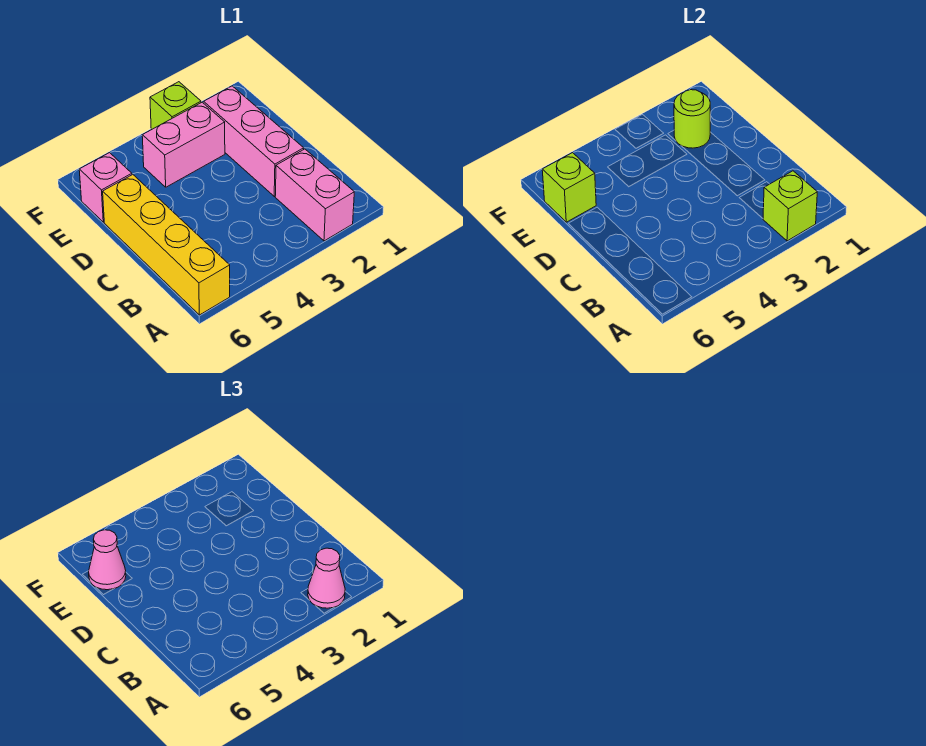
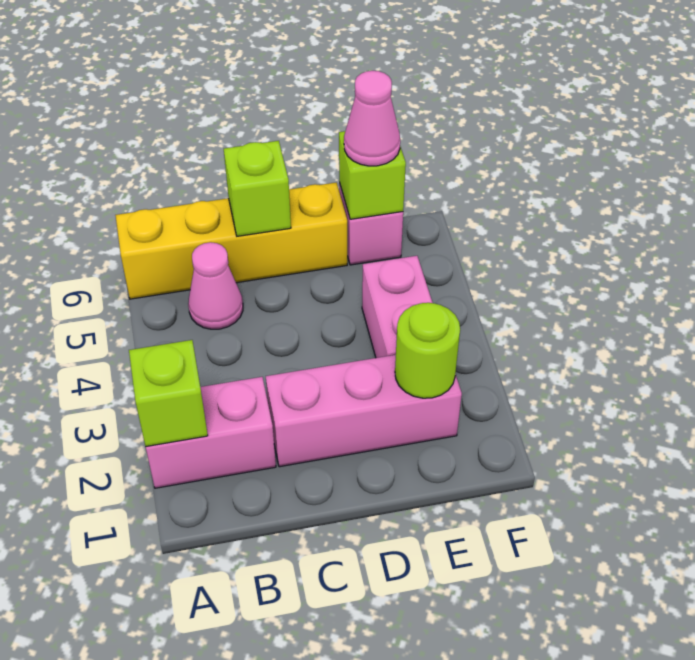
pink 1x1 cone [308,548,345,608] -> pink 1x1 cone moved to [188,242,243,329]
lime 1x1 brick [150,82,201,130] -> lime 1x1 brick moved to [224,141,291,236]

